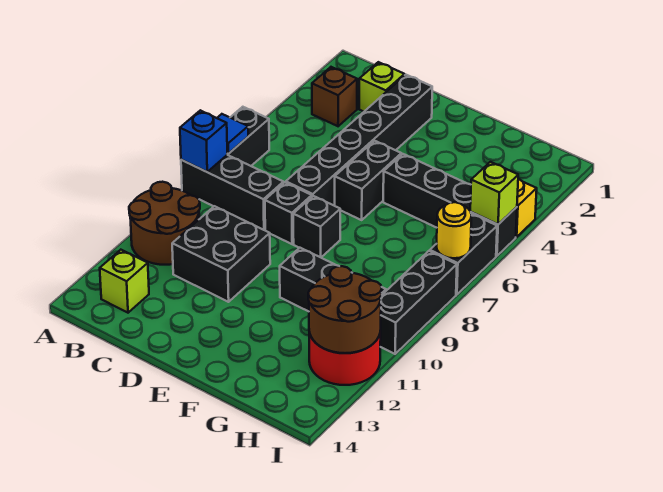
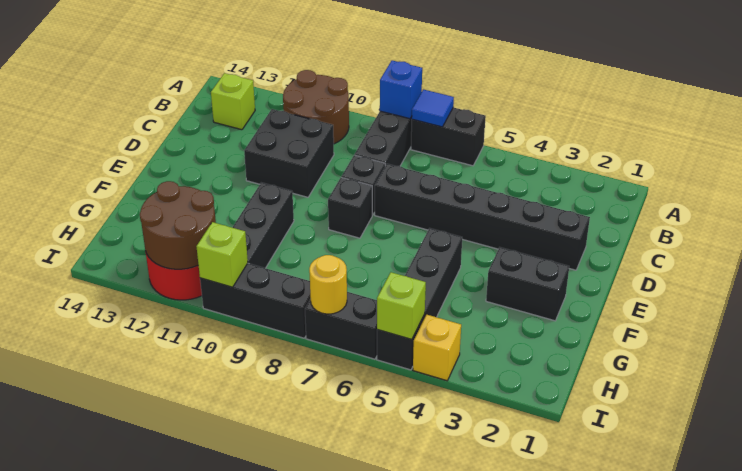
brown 1x1 brick [312,67,357,126] -> none
lime 1x1 brick [359,62,405,112] -> lime 1x1 brick moved to [196,222,248,287]
black 1x2 brick [335,141,401,220] -> black 1x2 brick moved to [486,247,569,321]

